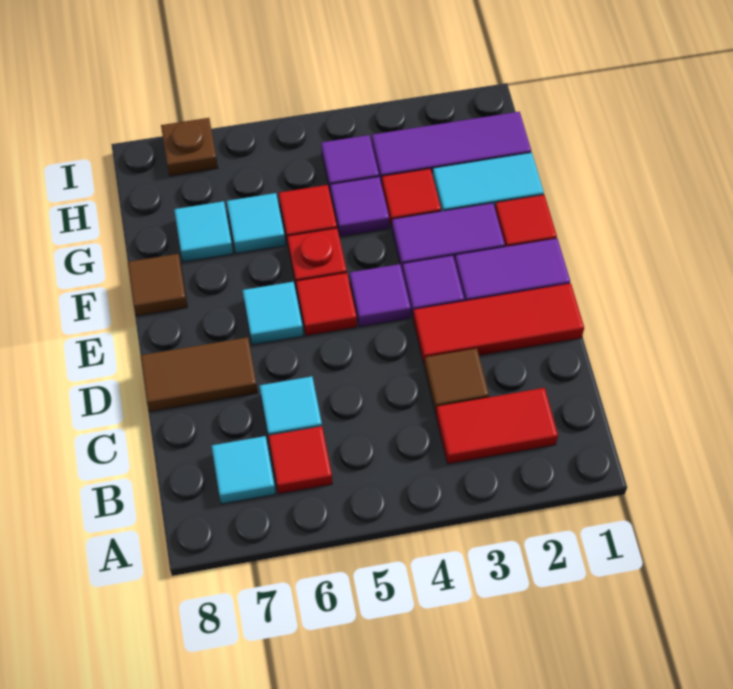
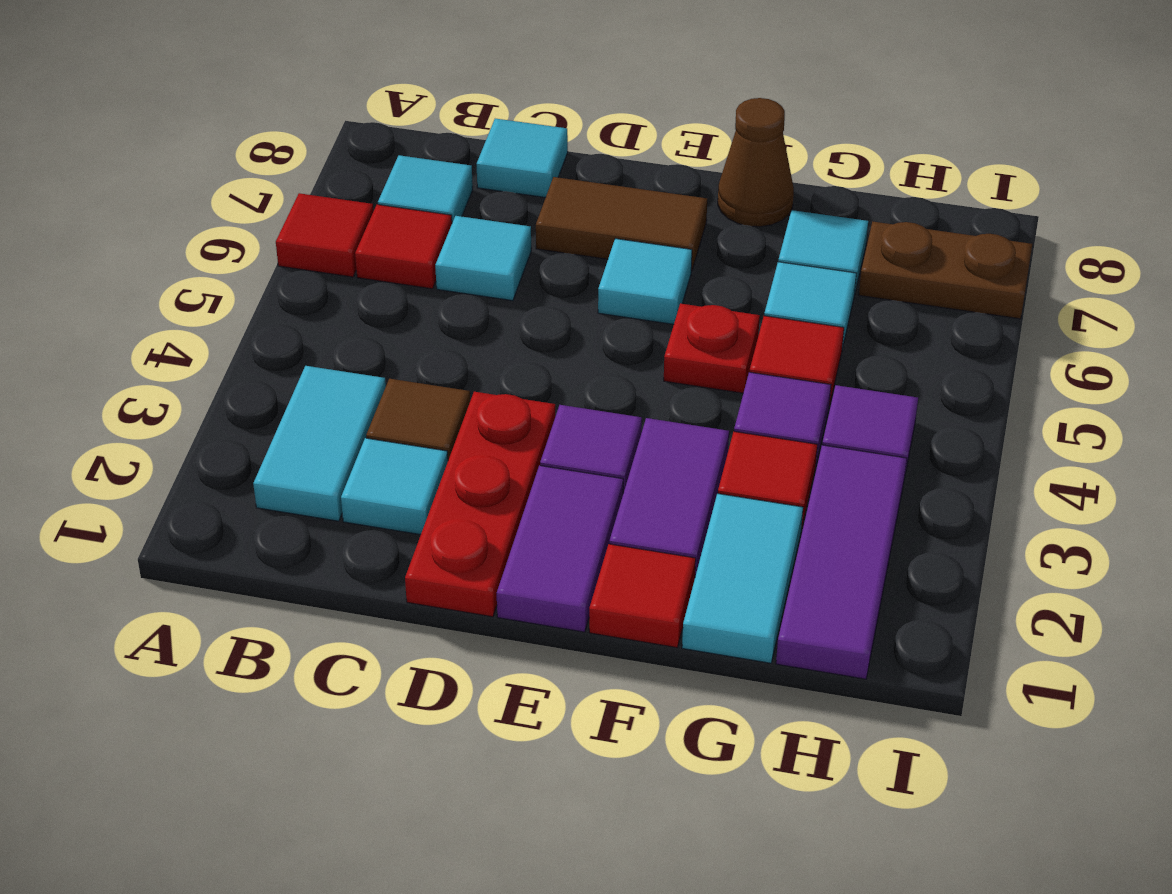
red 1x2 tile [436,388,558,464] -> cyan 1x2 tile [253,366,386,521]
none -> cyan 1x1 tile [341,438,448,535]
none -> cyan 1x1 tile [477,119,568,198]
red 1x3 tile [413,283,584,365] -> red 1x3 plate [405,392,556,617]
brown 1x2 tile [140,337,258,412] -> brown 1x2 tile turned to [536,177,707,271]
purple 1x1 tile [350,264,411,327] -> none
red 1x1 tile [296,273,357,336] -> red 1x1 tile moved to [276,193,373,277]
brown 1x1 tile [128,254,187,316] -> brown 1x1 cone [718,98,794,227]
brown 1x1 plate [161,118,218,176] -> brown 1x2 plate [859,222,1032,319]

